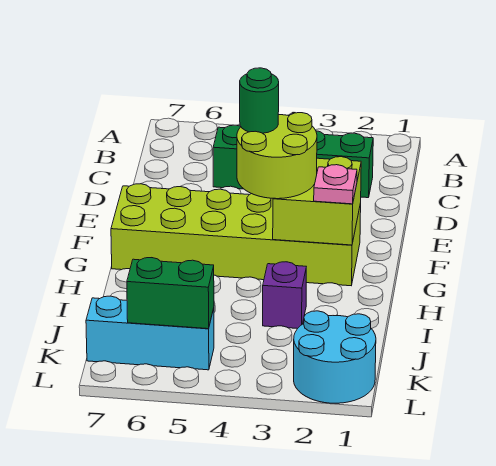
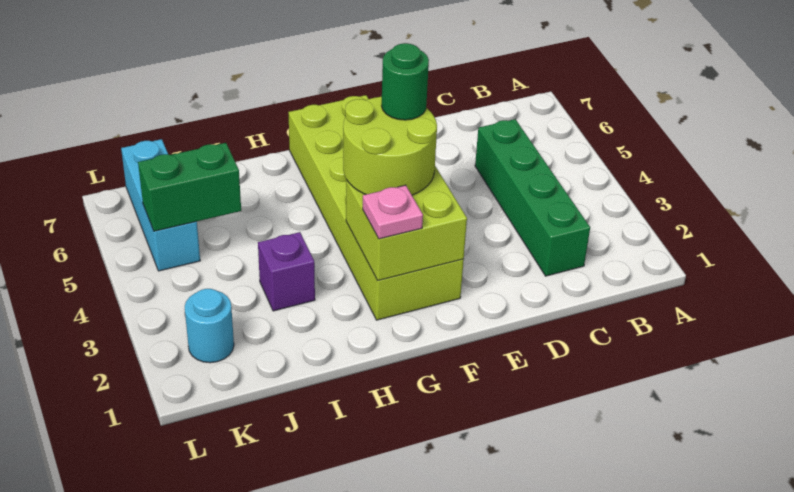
cyan 2x2 round brick [294,311,376,403] -> cyan 1x1 round brick [185,289,234,363]
green 1x2 brick [127,258,214,329] -> green 1x2 brick turned to [138,143,241,231]

